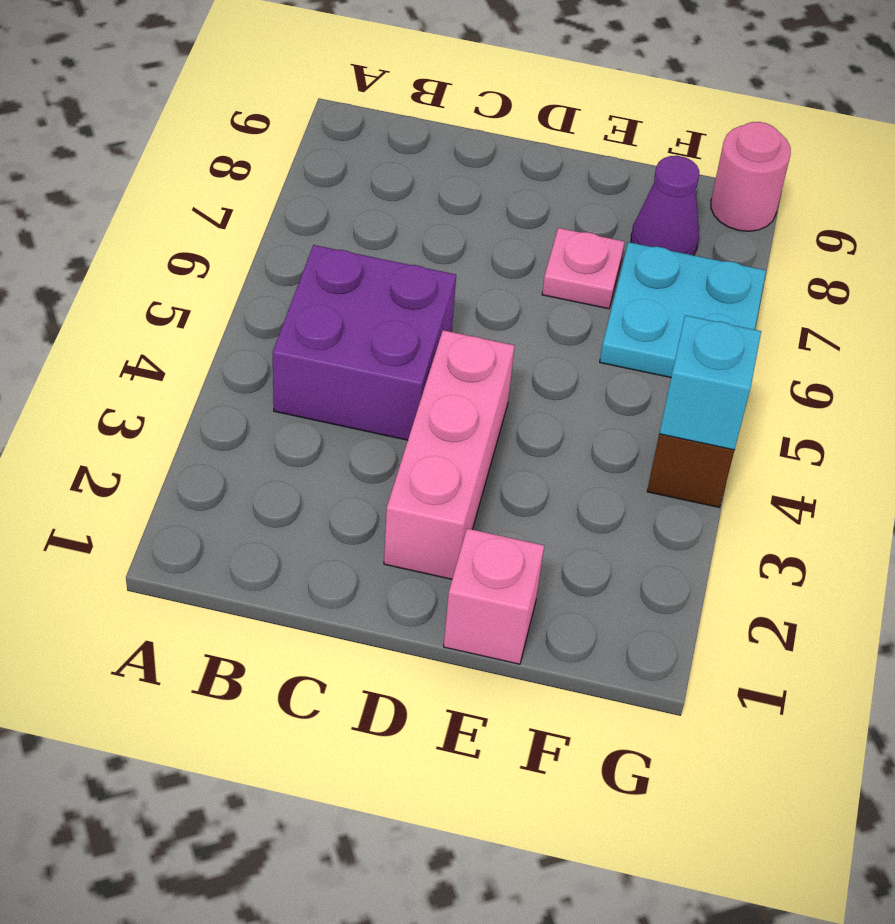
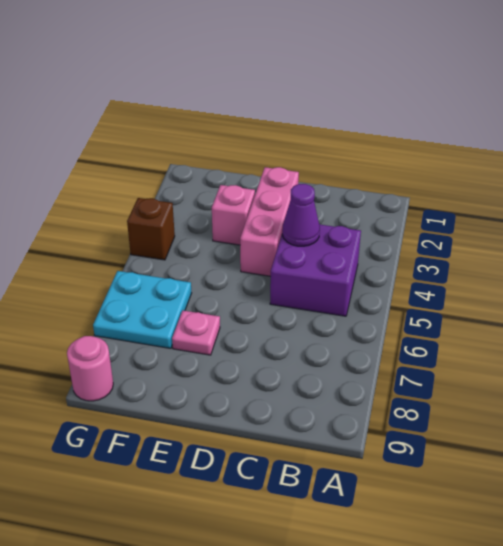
pink 1x1 brick [444,529,544,664] -> pink 1x1 brick moved to [212,185,255,245]
purple 1x1 cone [631,156,699,255] -> purple 1x1 cone moved to [282,184,320,246]
cyan 1x1 brick [659,315,761,450] -> none

